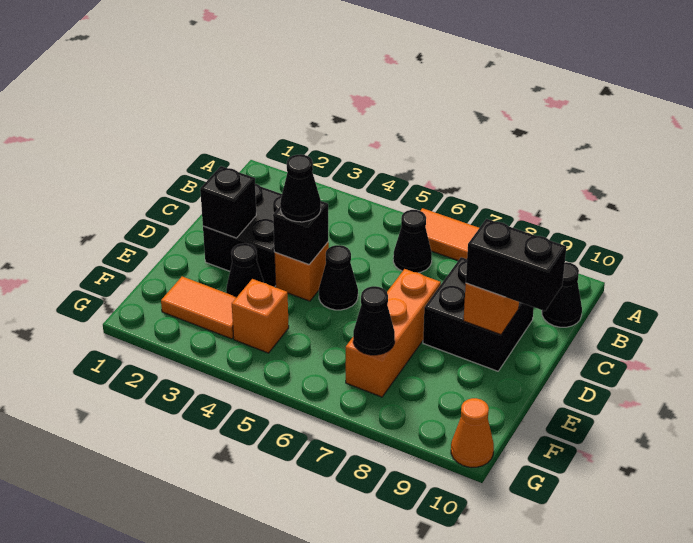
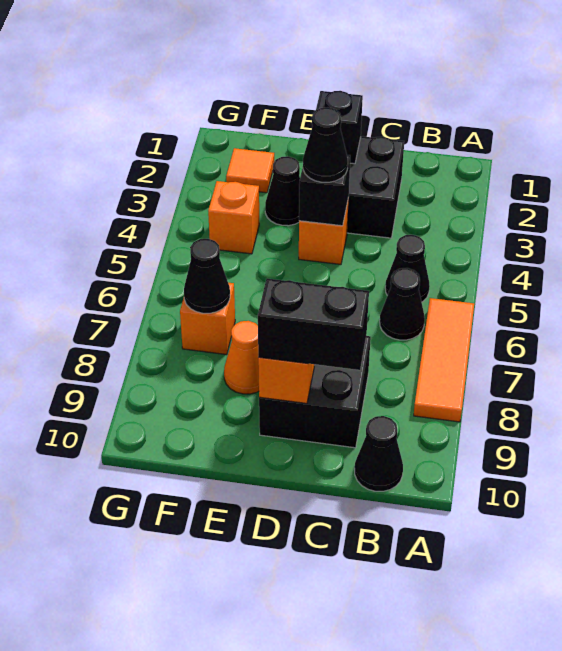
black 1x1 cone [319,245,358,310] -> black 1x1 cone moved to [385,235,429,302]
orange 1x3 brick [346,269,441,397] -> orange 1x1 brick [180,283,235,355]
black 1x2 brick [466,219,566,311] -> black 1x2 brick turned to [258,279,369,370]
orange 1x2 tile [161,277,237,339] -> orange 1x1 tile [226,148,274,193]
orange 1x1 cone [451,398,494,467] -> orange 1x1 cone moved to [224,321,259,394]

